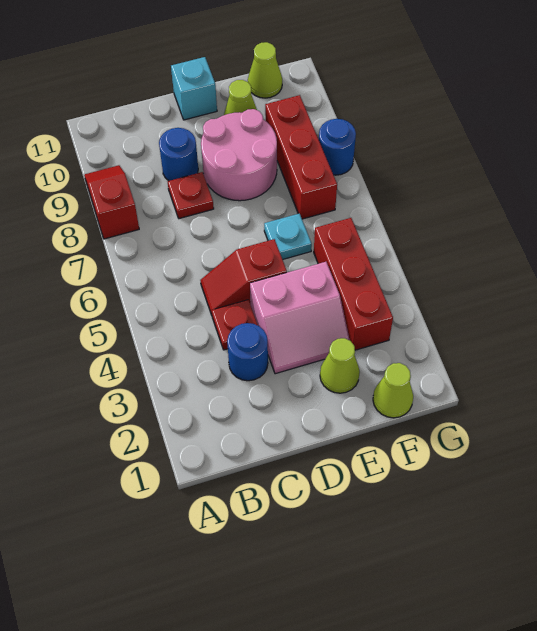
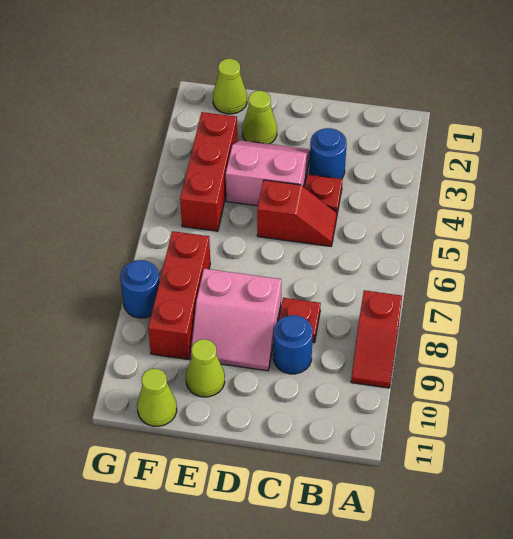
pink 2x2 round brick [201,109,277,201] -> pink 2x2 slope [190,269,281,371]
cyan 1x1 brick [171,57,217,120] -> none
cyan 1x1 plate [264,214,312,260] -> none

